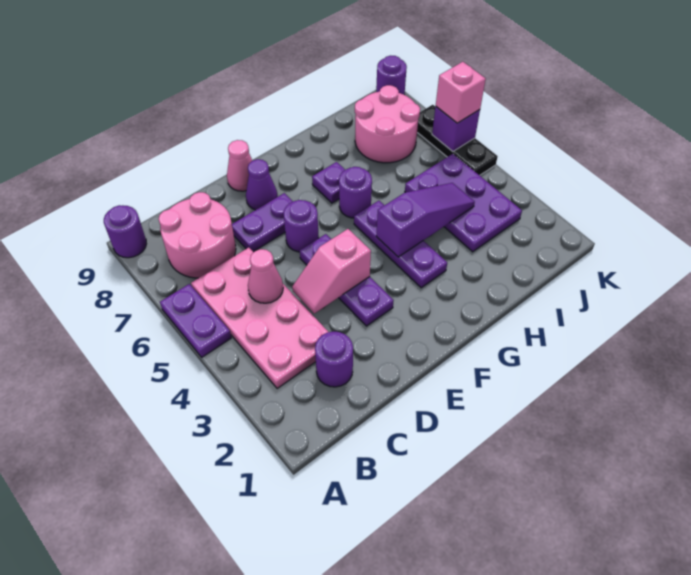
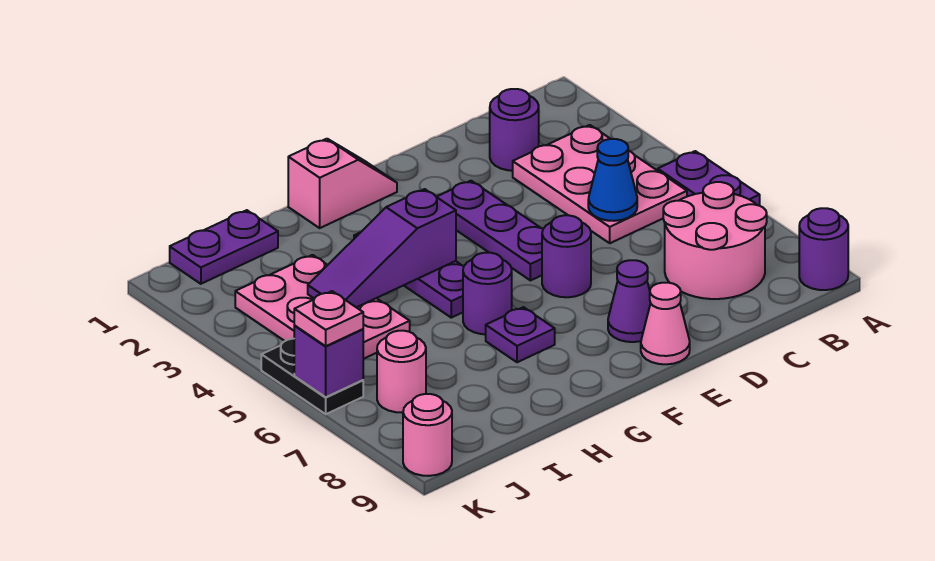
pink 2x4 plate [191,247,328,389] -> pink 2x3 plate [513,125,687,243]
pink 1x1 cone [248,249,283,303] -> blue 1x1 cone [588,139,637,221]
pink 1x2 slope [292,229,371,314] -> pink 1x2 slope moved to [288,139,397,228]
purple 1x2 plate [232,193,293,252] -> purple 1x2 plate moved to [170,210,278,284]
purple 2x3 plate [405,154,522,252] -> pink 2x3 plate [235,255,410,359]
pink 2x2 round brick [355,85,420,163] -> pink 1x1 round brick [377,331,426,413]
black 1x3 plate [417,105,498,175] -> black 1x2 plate [261,339,363,414]
pink 1x1 brick [436,62,486,123] -> pink 1x1 plate [294,291,363,346]
purple 1x1 round brick [376,56,407,95] -> pink 1x1 round brick [403,394,452,476]

